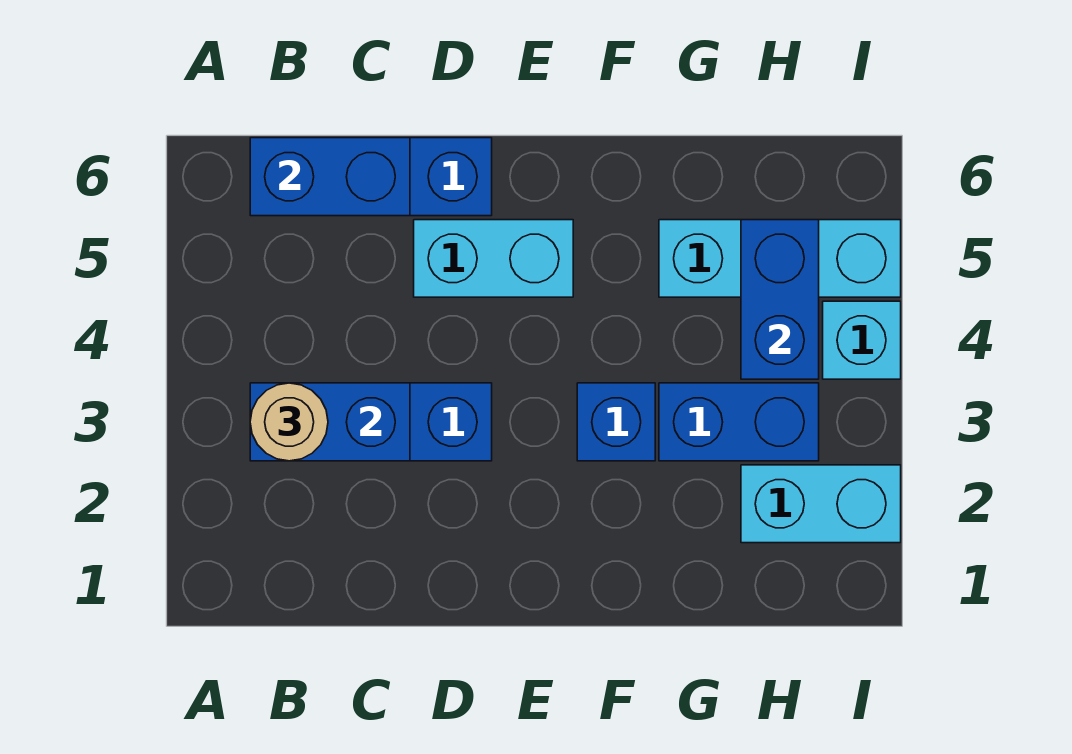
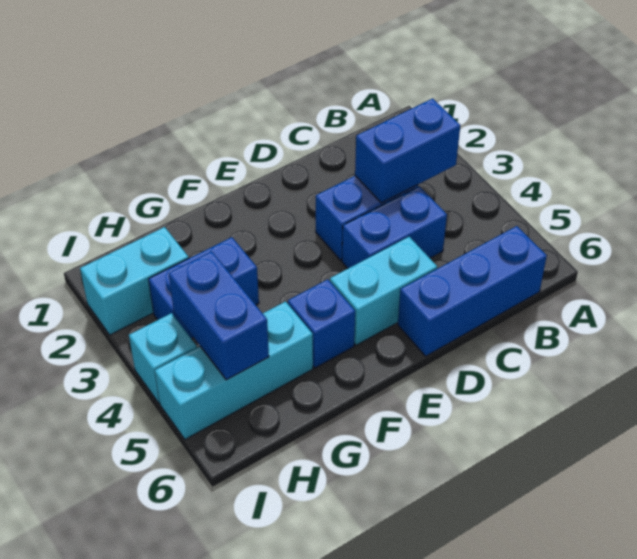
tan 1x1 round brick [250,383,328,461] -> none
blue 1x2 brick [250,138,410,216] -> blue 1x2 brick moved to [342,186,447,268]
blue 1x1 brick [577,383,655,461] -> blue 1x1 brick moved to [288,279,355,368]

